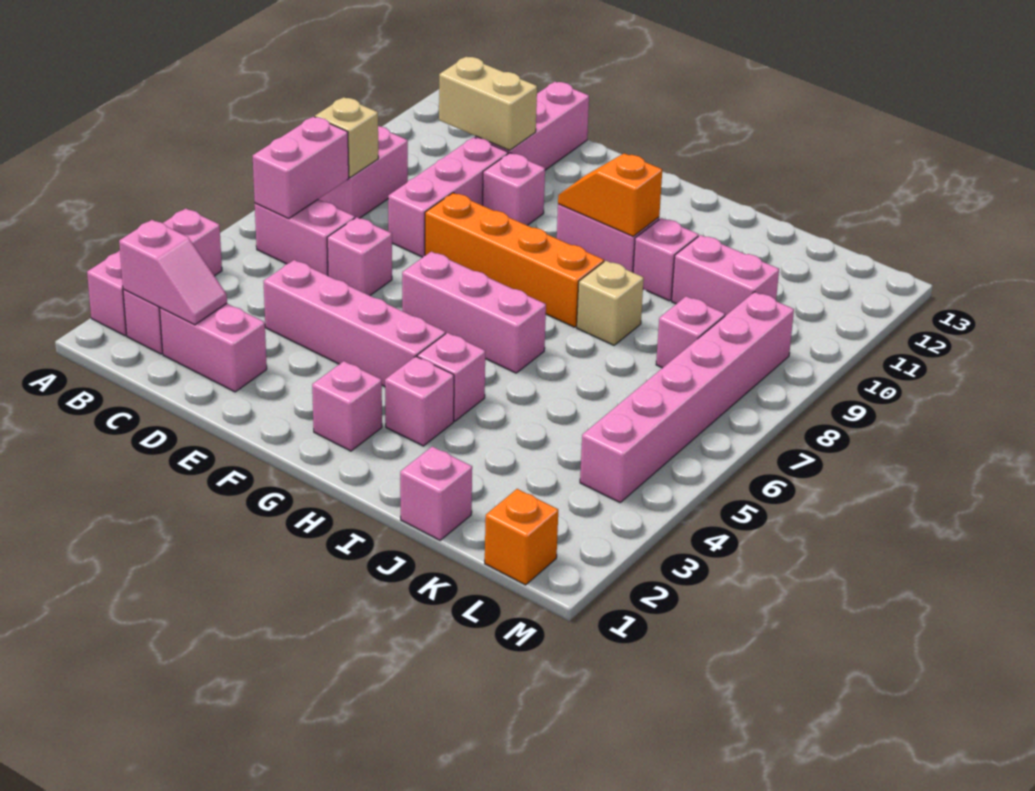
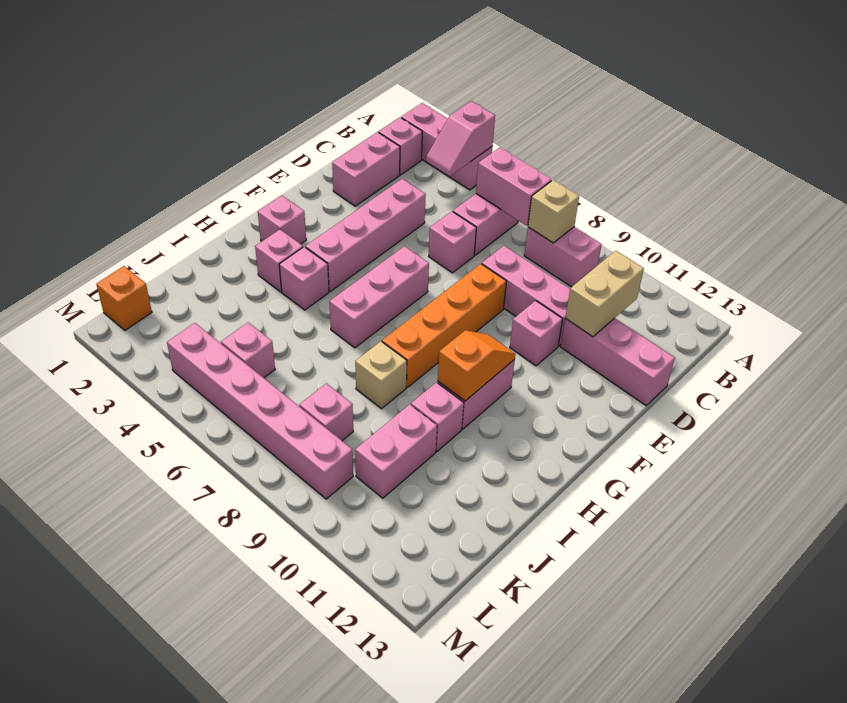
pink 1x2 slope [119,220,227,325] -> pink 1x2 slope moved to [426,101,495,176]
pink 1x1 brick [400,446,472,540] -> pink 1x1 brick moved to [221,322,275,378]

